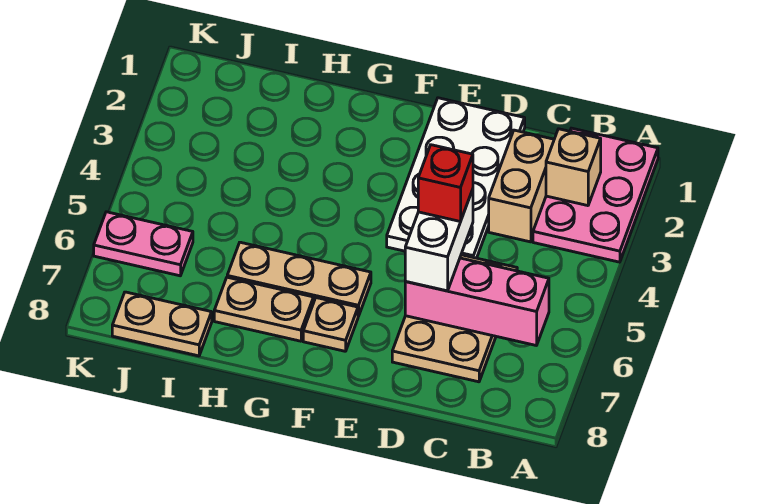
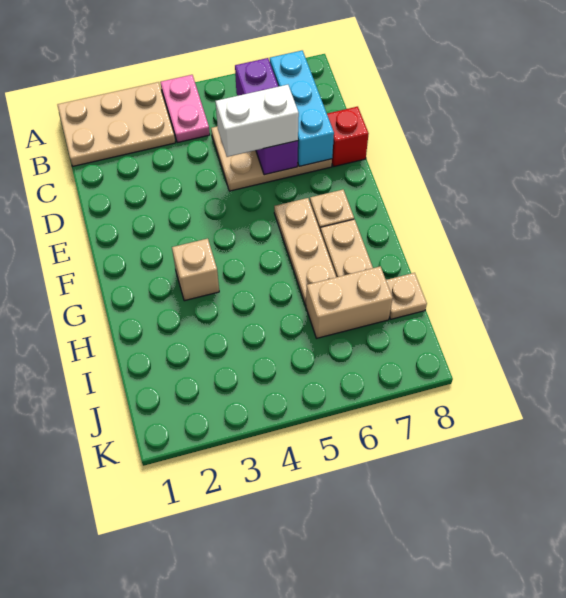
pink 2x3 plate [533,128,658,262] -> tan 2x3 plate [58,82,175,166]
tan 1x1 brick [546,129,601,206] -> tan 1x1 brick moved to [172,239,219,301]
pink 1x3 brick [405,258,549,346] -> purple 1x3 brick [235,58,298,175]
none -> cyan 1x3 brick [270,51,334,166]
tan 1x2 brick [489,130,554,242] -> tan 1x2 brick moved to [306,266,393,338]
white 2x4 plate [387,98,525,258] -> none
red 1x1 brick [418,145,473,222] -> red 1x1 brick moved to [327,107,369,167]
tan 1x2 plate [112,292,212,356] -> tan 1x1 plate [386,273,427,319]
pink 1x2 plate [94,212,193,276] -> pink 1x2 plate moved to [160,75,210,143]

